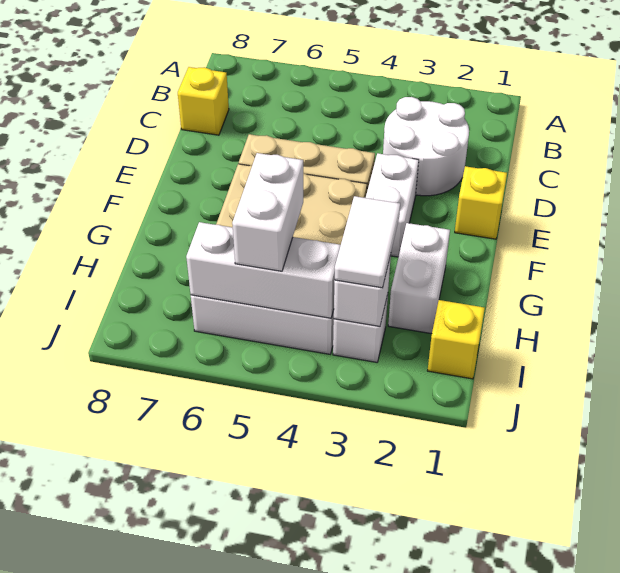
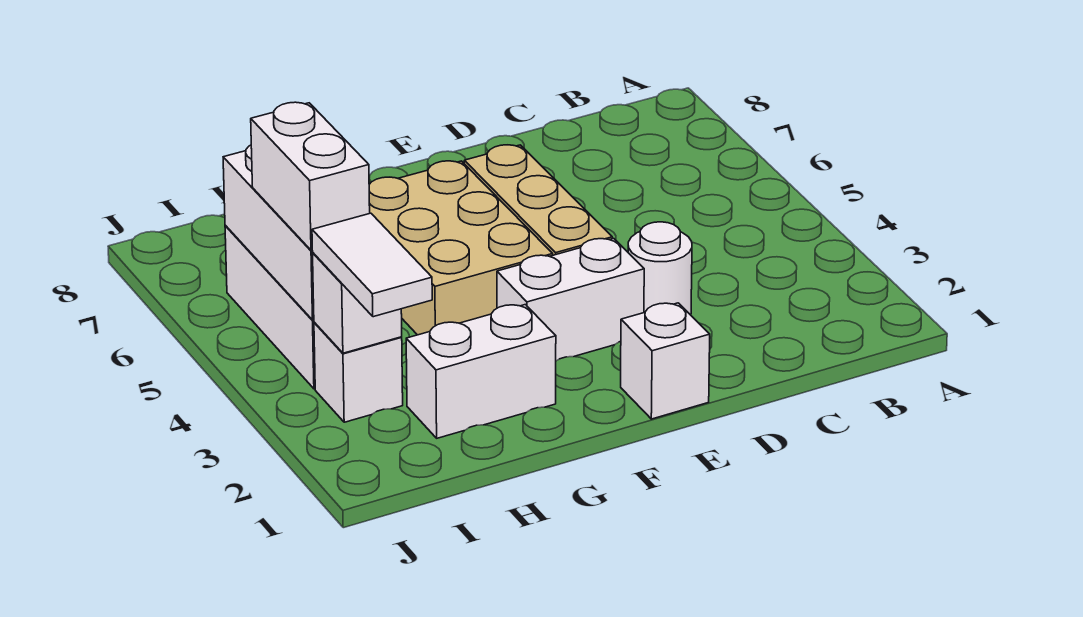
white 2x2 round brick [383,97,469,196] -> white 1x1 round brick [628,222,692,315]
yellow 1x1 brick [178,67,229,135] -> none
yellow 1x1 brick [455,166,507,239] -> white 1x1 brick [621,303,710,419]
white 1x2 tile [335,196,400,288] -> white 1x2 tile turned to [312,213,432,317]
white 1x2 brick [232,153,303,271] -> white 1x2 brick turned to [251,102,370,250]
yellow 1x1 brick [428,300,485,379] -> none

